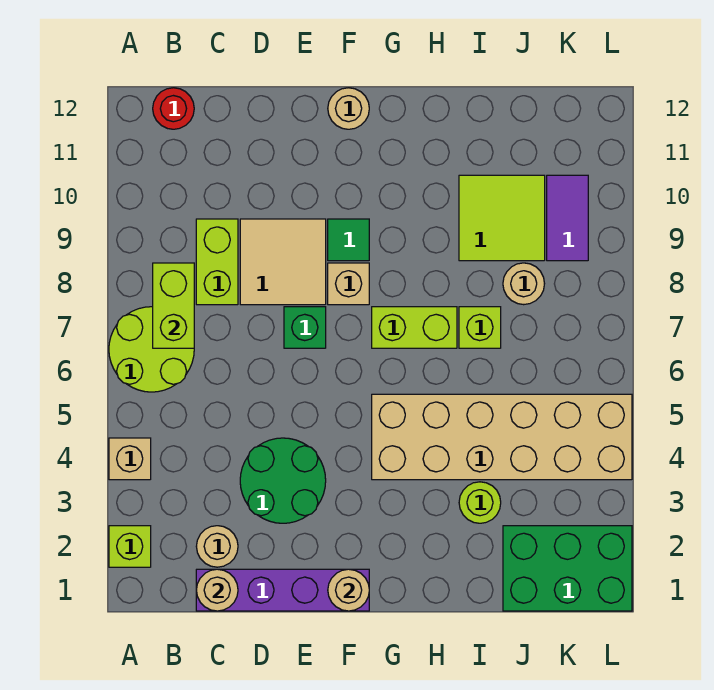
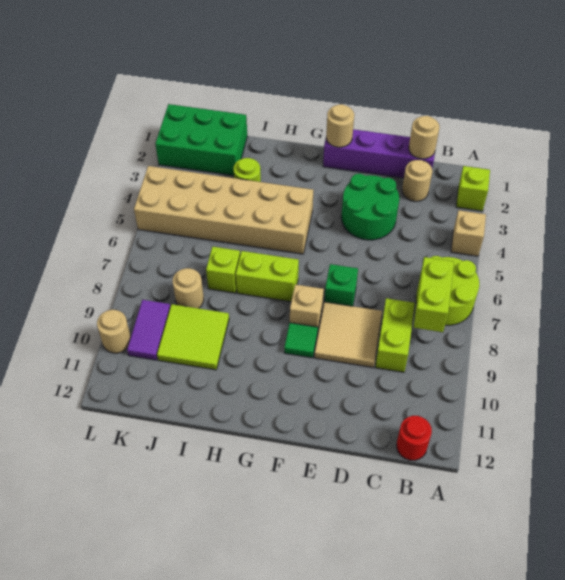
tan 1x1 round brick [328,88,369,129] -> tan 1x1 round brick moved to [97,310,131,353]

